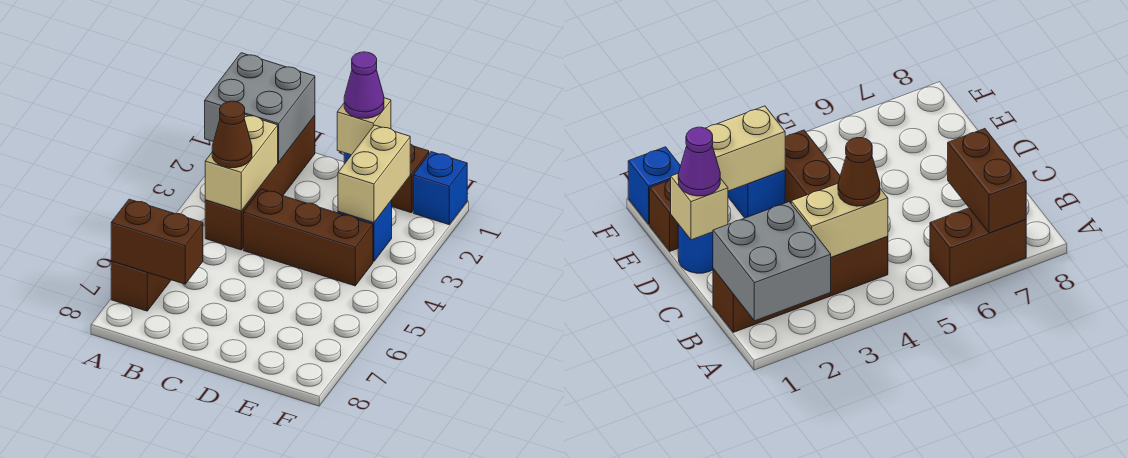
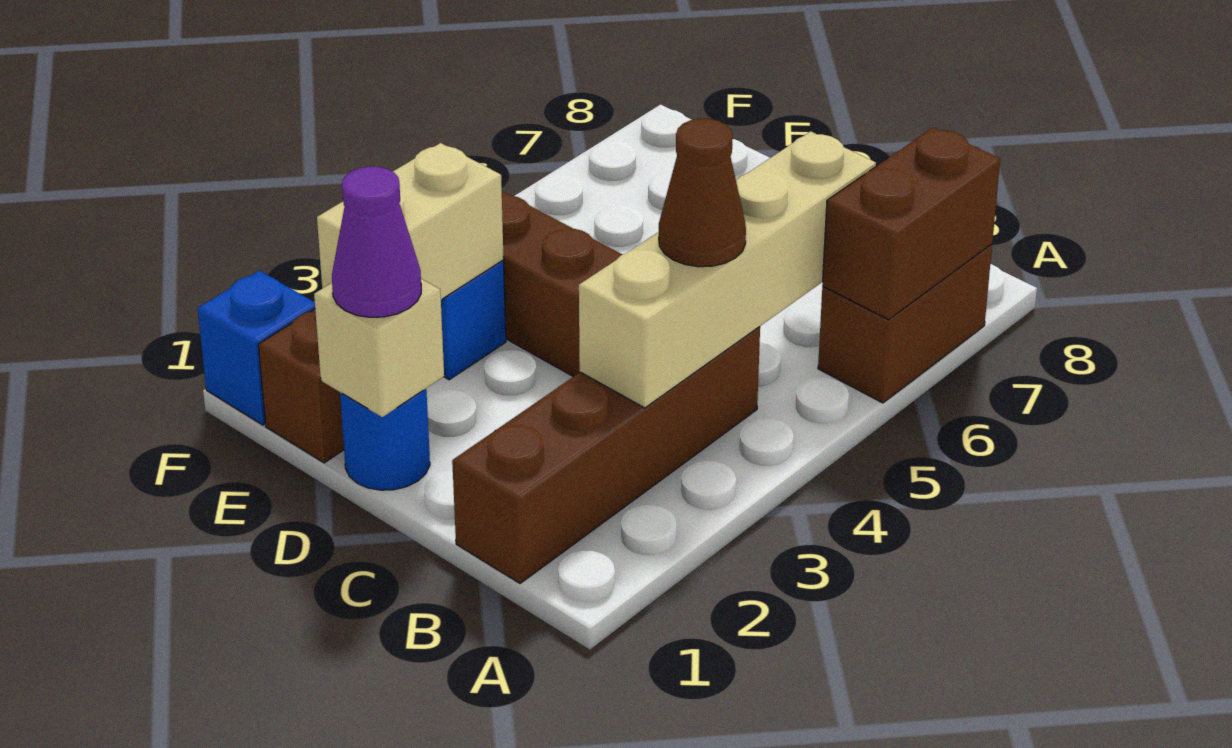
grey 2x2 brick [205,53,315,162] -> none
brown 1x2 brick [111,199,203,284] -> brown 1x2 brick turned to [822,128,1000,320]
tan 1x2 brick [205,115,278,211] -> tan 1x4 brick [579,131,876,408]

